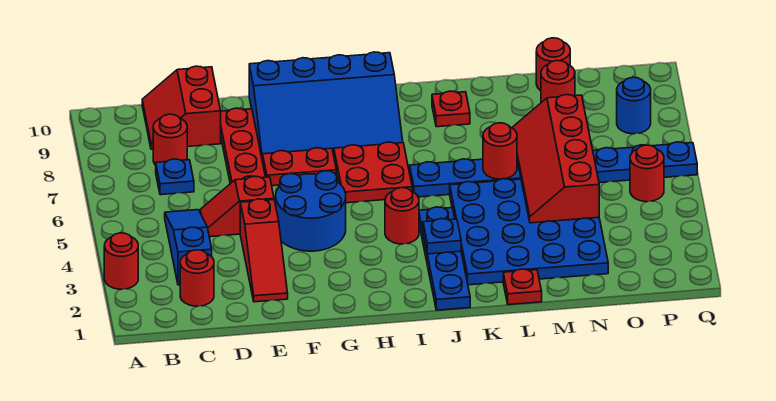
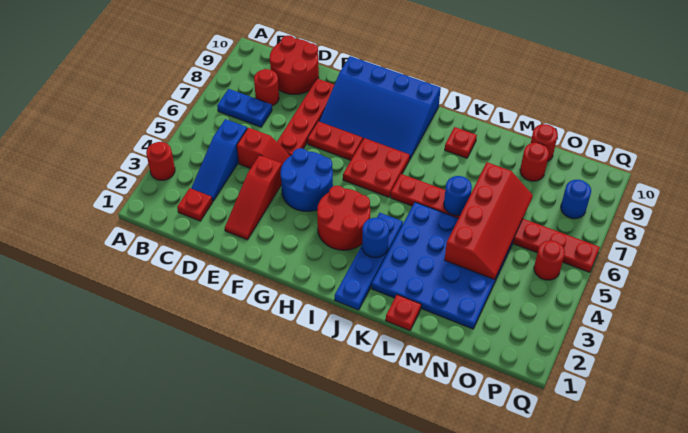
red 1x1 round brick [180,250,214,306] -> red 1x1 plate [177,188,213,221]
blue 1x3 slope [165,210,212,285] -> blue 1x3 slope turned to [191,119,247,201]
blue 1x1 plate [156,159,194,195] -> blue 1x2 plate [217,89,272,127]
red 2x2 slope [142,66,221,149] -> red 2x2 round brick [270,35,319,94]
red 1x2 slope [200,176,274,237] -> red 1x2 slope turned to [237,128,290,168]
red 1x1 round brick [385,188,419,244] -> red 2x2 round brick [317,186,370,250]
blue 1x1 plate [423,219,461,254] -> blue 1x1 round brick [362,218,389,258]
blue 1x8 plate [410,142,697,197] -> red 1x8 plate [391,174,600,272]
red 1x1 round brick [483,123,517,179] -> blue 1x1 round brick [444,176,472,215]
red 2x4 slope [512,95,599,223] -> red 2x4 slope turned to [445,162,533,280]

